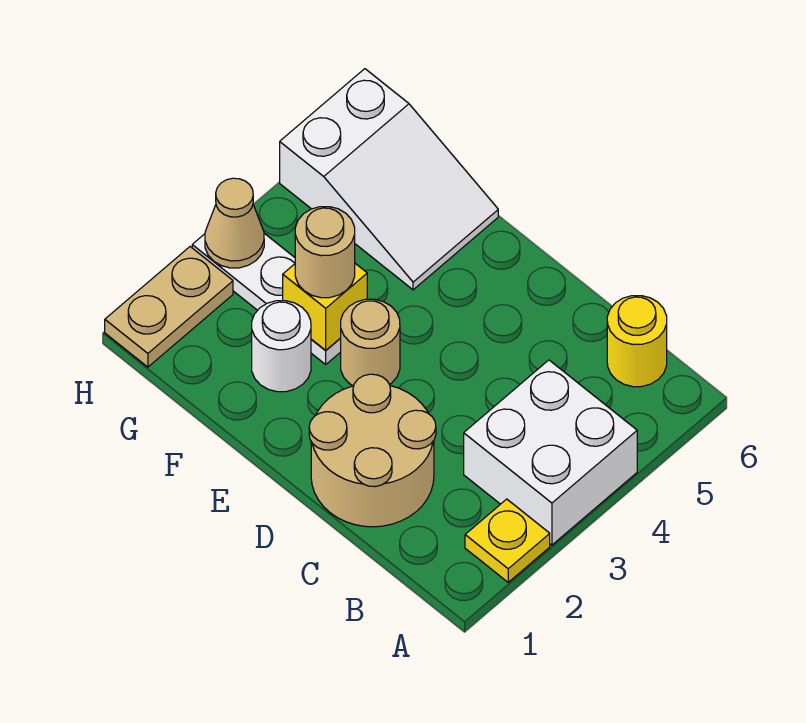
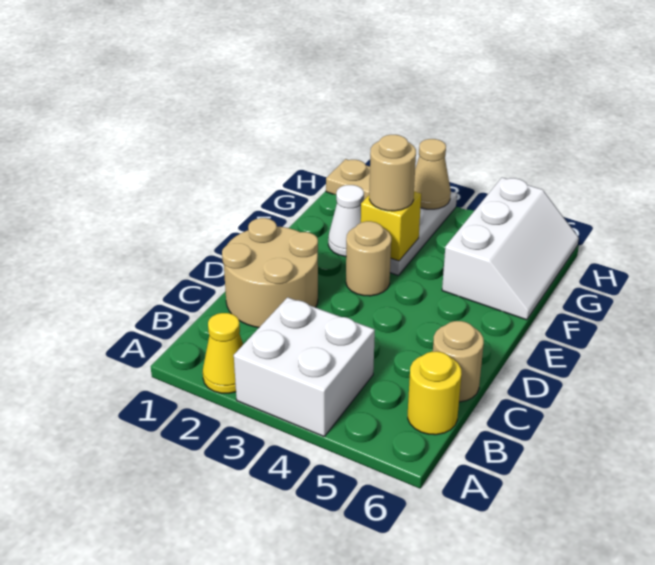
yellow 1x1 plate [465,499,550,582] -> yellow 1x1 cone [203,313,243,393]
none -> tan 1x1 round brick [433,321,484,402]
white 1x1 round brick [252,301,311,392] -> white 1x1 cone [328,185,364,257]
white 2x3 slope [280,69,498,290] -> white 2x3 slope turned to [442,178,579,320]

